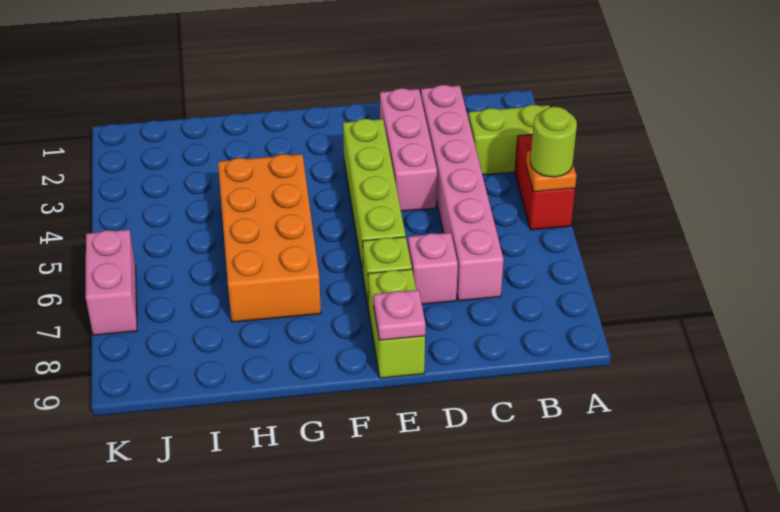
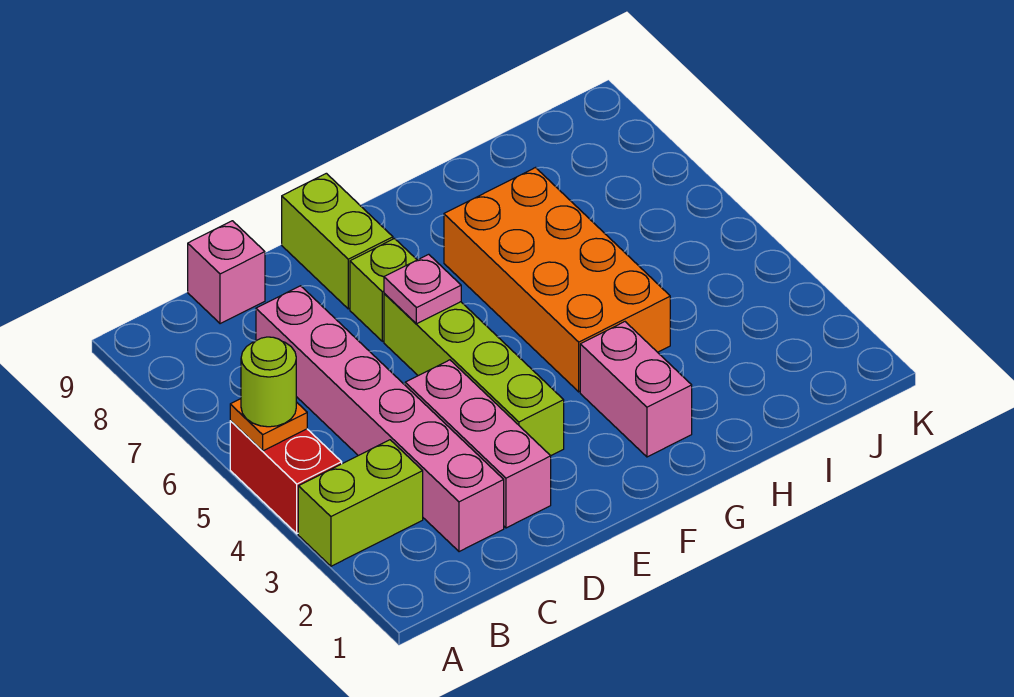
pink 1x1 brick [408,233,458,304] -> pink 1x1 brick moved to [188,221,265,324]
pink 1x1 plate [374,290,425,340] -> pink 1x1 plate moved to [384,254,461,324]
pink 1x2 brick [86,230,137,335] -> pink 1x2 brick moved to [580,322,692,457]

